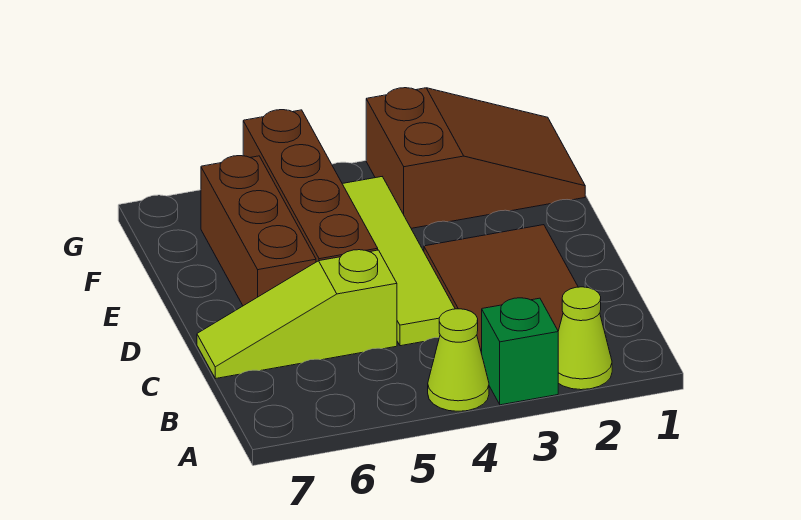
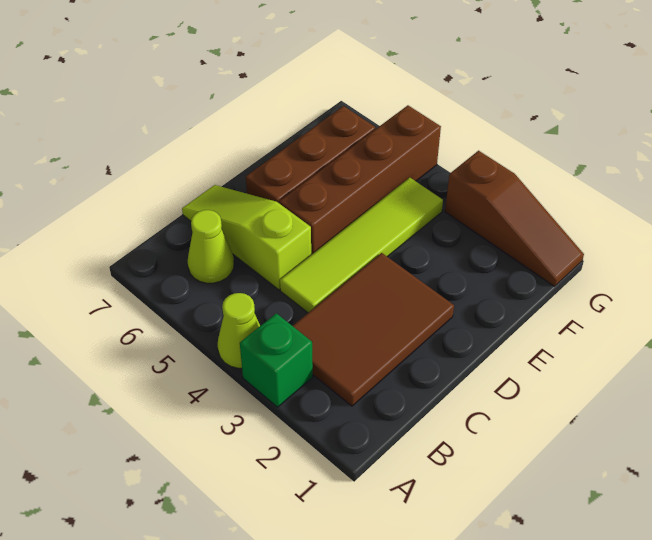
lime 1x1 cone [558,287,612,390] -> lime 1x1 cone moved to [188,210,234,283]
brown 2x3 slope [366,88,585,228] -> brown 1x3 slope [445,151,584,286]

